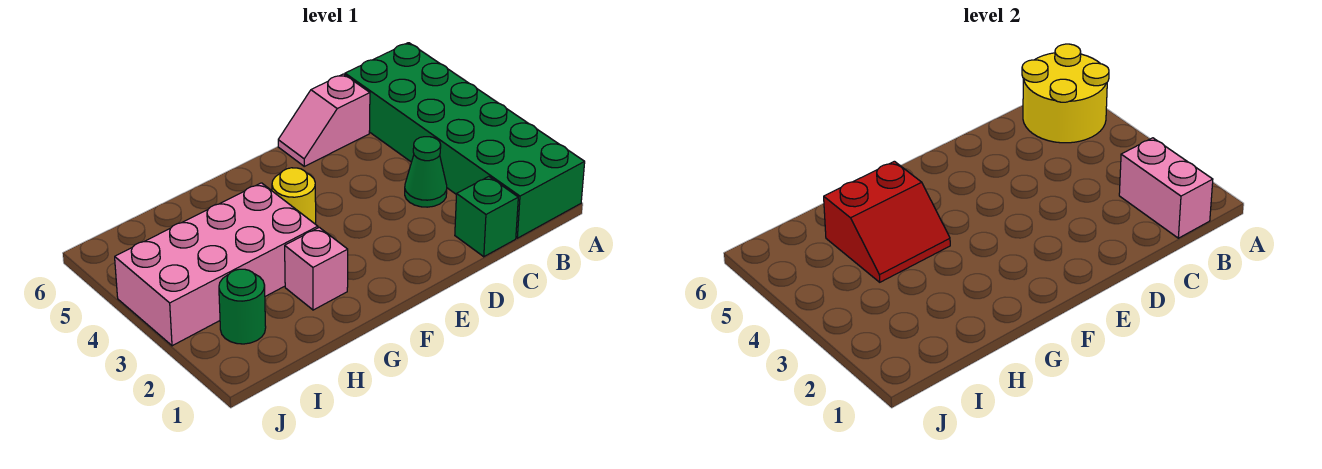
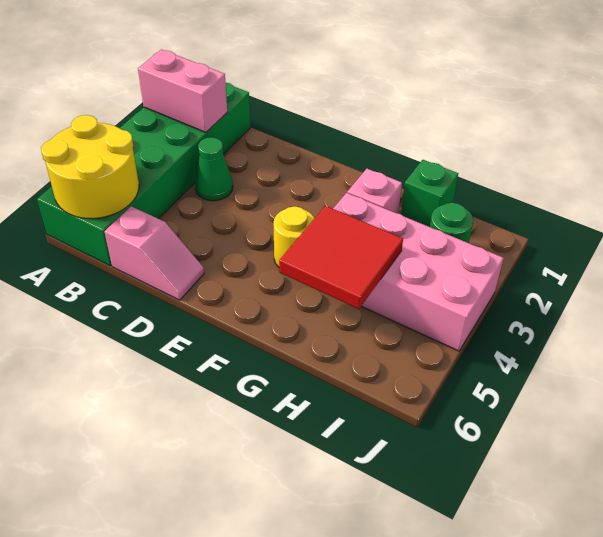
pink 1x2 brick [1119,138,1213,238] -> pink 1x2 brick turned to [138,50,227,132]
green 1x1 brick [455,177,518,257] -> green 1x1 brick moved to [401,160,458,227]
red 2x2 slope [824,161,950,282] -> red 2x2 tile [279,206,403,309]

